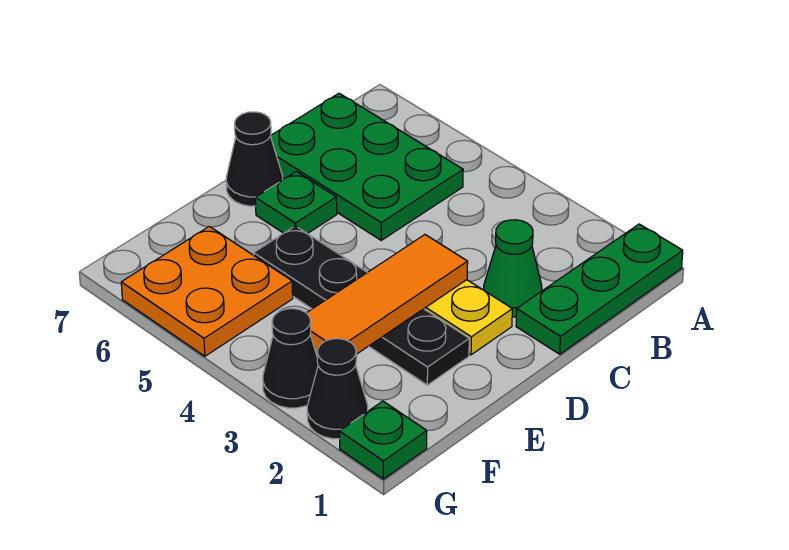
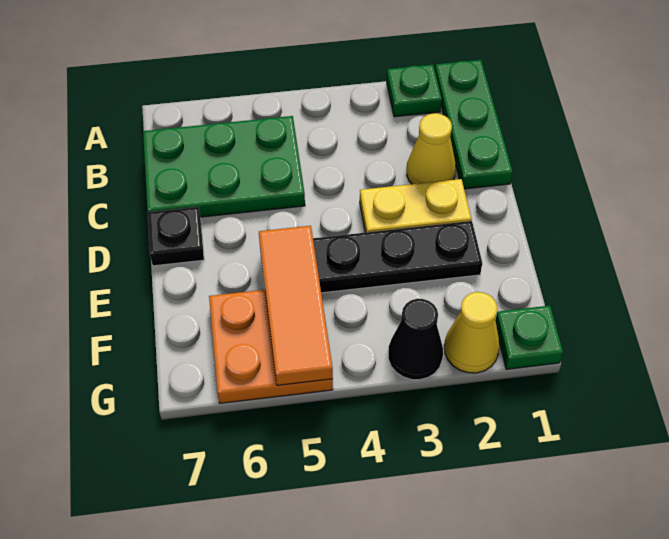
green 1x1 cone [484,220,542,317] -> yellow 1x1 cone [407,113,456,184]
orange 1x3 tile [307,235,468,354] -> orange 1x3 tile moved to [259,226,333,385]
green 1x1 plate [255,172,337,234] -> green 1x1 plate moved to [387,65,442,117]
black 1x1 cone [226,112,283,206] -> black 1x1 plate [148,207,204,266]
black 1x1 cone [307,339,368,439] -> yellow 1x1 cone [444,292,500,373]

